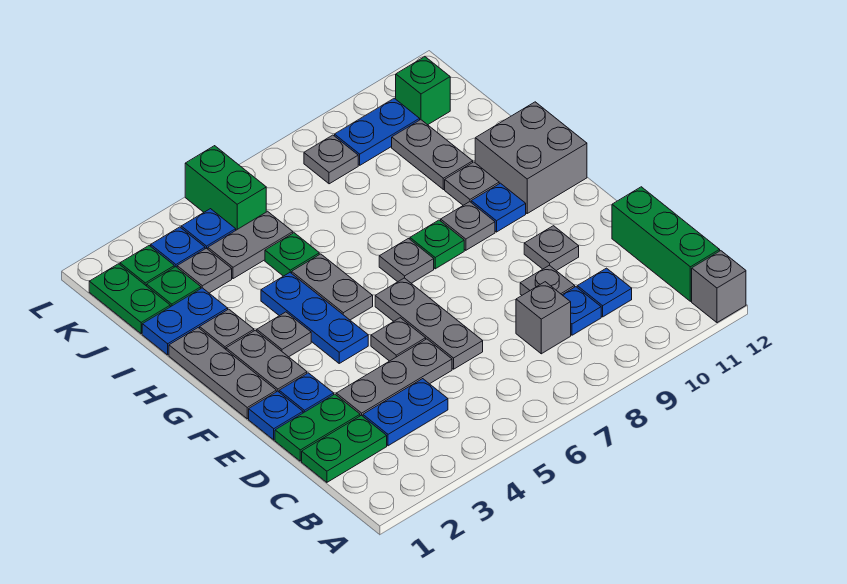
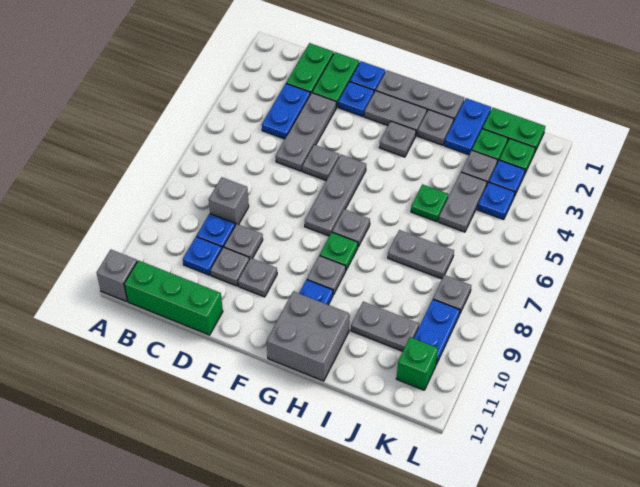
grey 1x3 plate [375,278,483,369] -> grey 1x3 plate turned to [305,155,366,236]
blue 1x3 plate [261,273,368,363] -> none
grey 1x2 plate [292,254,373,320] -> grey 1x2 plate moved to [388,230,454,279]
grey 1x1 plate [445,162,499,205] -> grey 1x1 plate moved to [210,247,249,286]
green 1x2 brick [185,146,266,230] -> none

